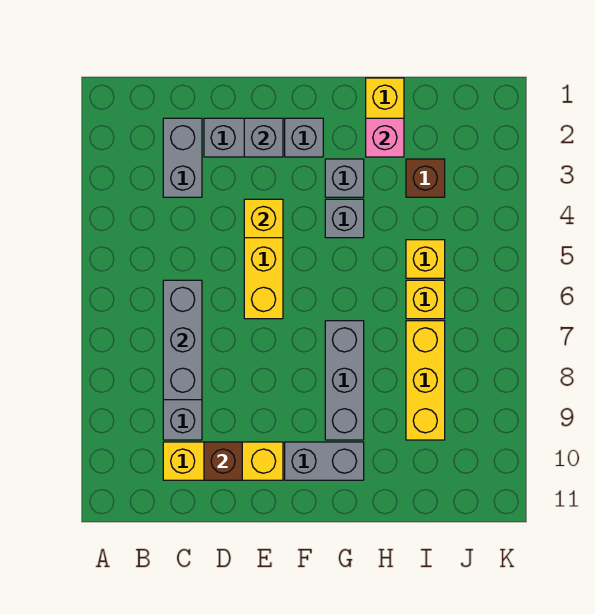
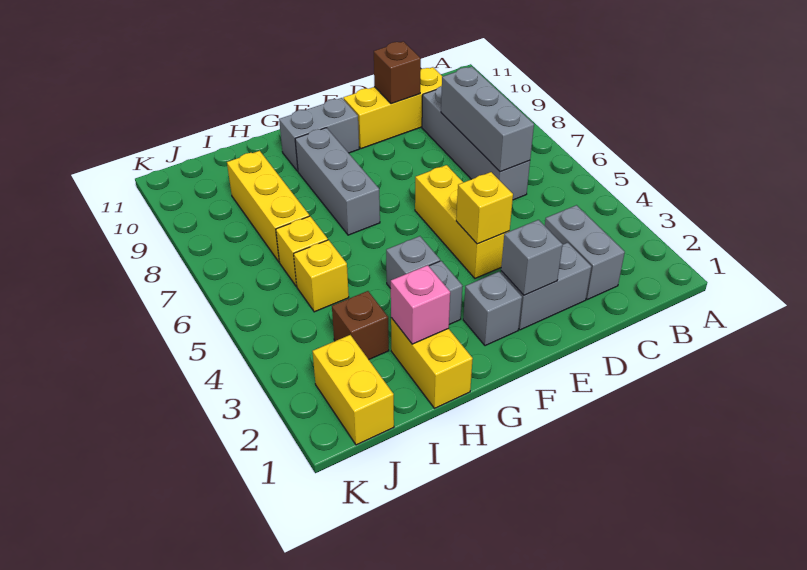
none -> yellow 1x2 brick [312,335,394,445]

